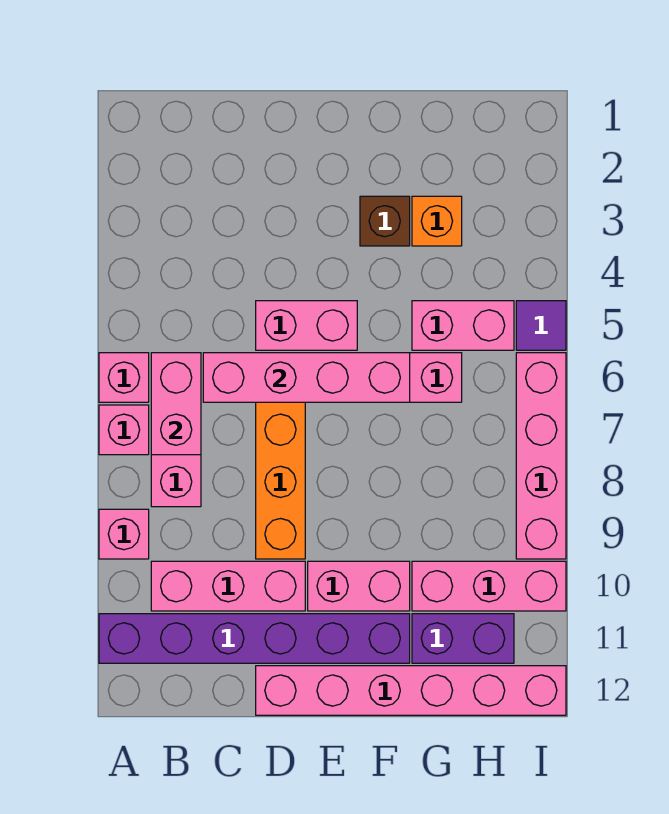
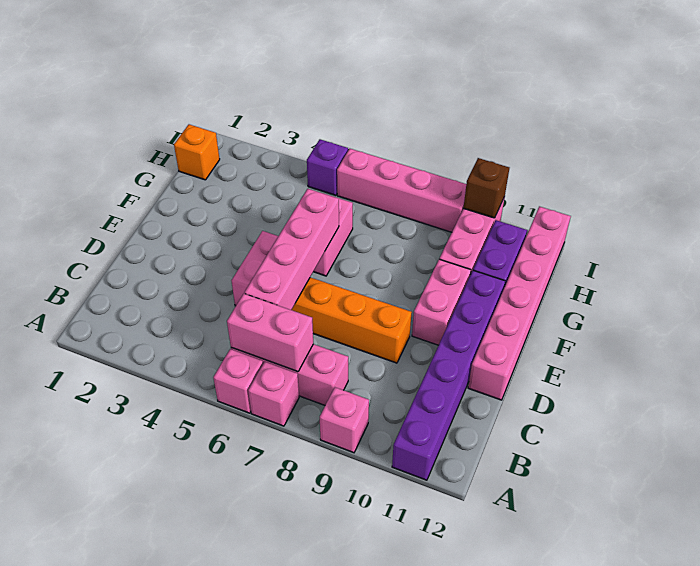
pink 1x3 brick [151,561,305,611] -> none
brown 1x1 brick [360,196,410,246] -> brown 1x1 brick moved to [464,158,509,218]
orange 1x1 brick [412,196,462,246] -> orange 1x1 brick moved to [174,124,220,180]
pink 1x2 brick [412,301,514,350] -> none
purple 1x1 tile [516,301,566,350] -> purple 1x1 brick [307,139,348,195]

